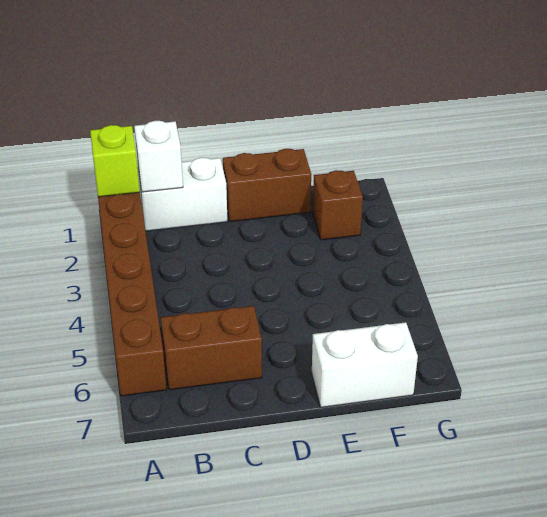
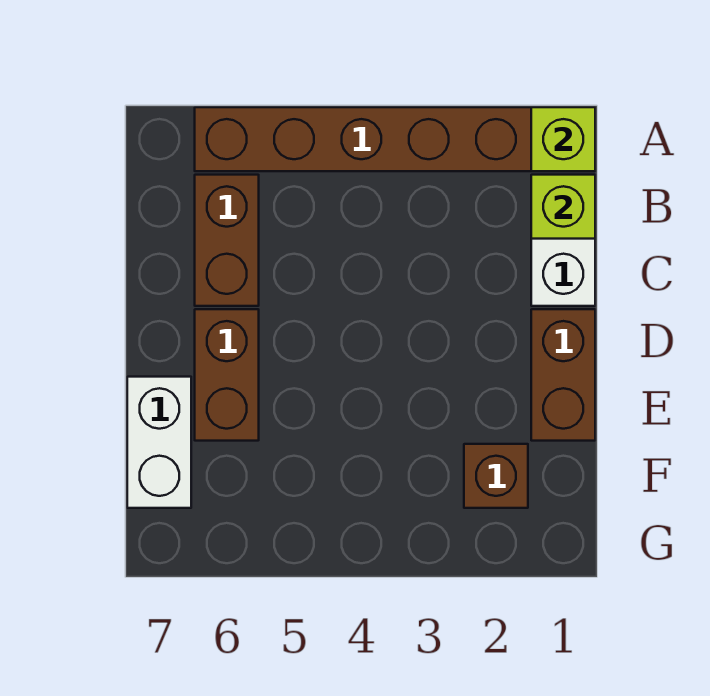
white 1x1 brick [134,121,183,192] -> lime 1x1 brick [531,175,595,239]
none -> brown 1x2 brick [195,309,259,441]

